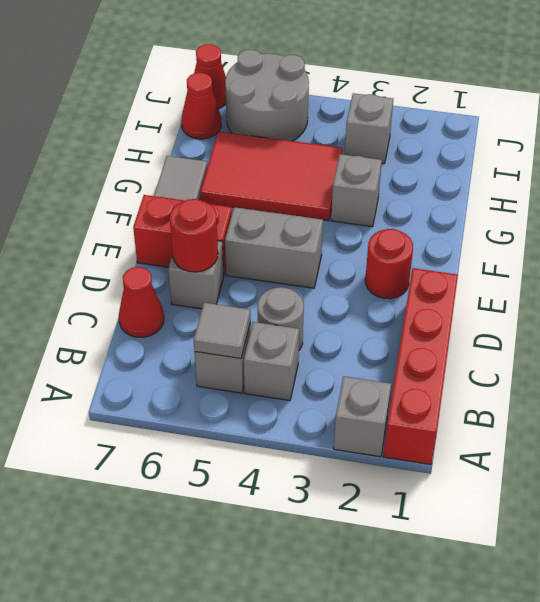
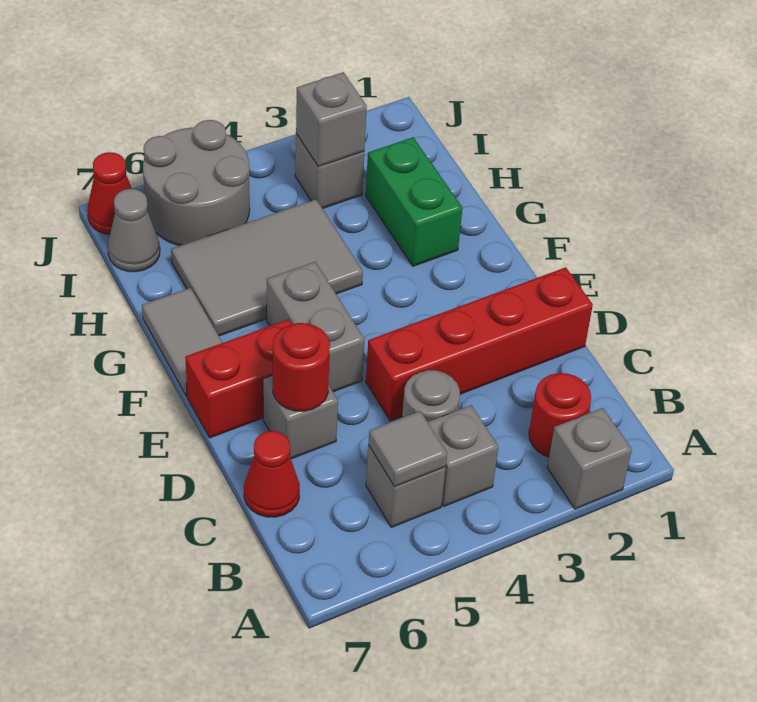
red 1x4 brick [384,268,458,465] -> red 1x4 brick turned to [366,267,593,421]
red 1x1 round brick [365,229,413,299] -> red 1x1 round brick moved to [529,373,591,457]
grey 1x2 brick [225,207,323,288] -> grey 1x2 brick turned to [267,262,364,392]
none -> green 1x2 brick [366,137,462,266]
grey 1x1 brick [331,154,382,227] -> grey 1x1 brick moved to [296,72,367,167]
red 2x3 tile [200,131,343,221] -> grey 2x3 tile [171,199,363,336]
red 1x1 cone [181,73,221,139] -> grey 1x1 cone [108,189,160,272]

